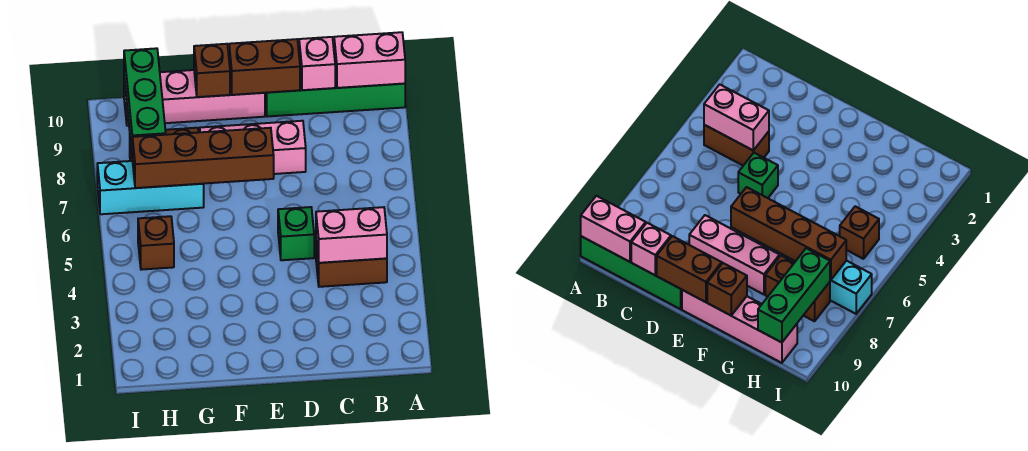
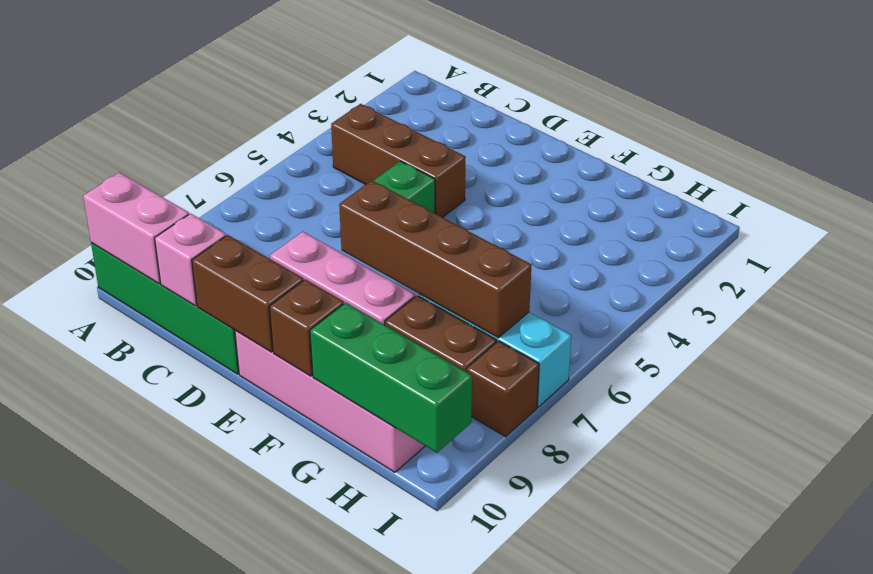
brown 1x2 brick [316,241,387,287] -> brown 1x3 brick [331,104,465,218]
pink 1x2 brick [316,207,387,263] -> none
brown 1x1 brick [138,216,174,270] -> brown 1x1 brick moved to [467,341,539,437]
green 1x3 brick [124,48,166,151] -> green 1x3 brick turned to [310,303,472,453]

